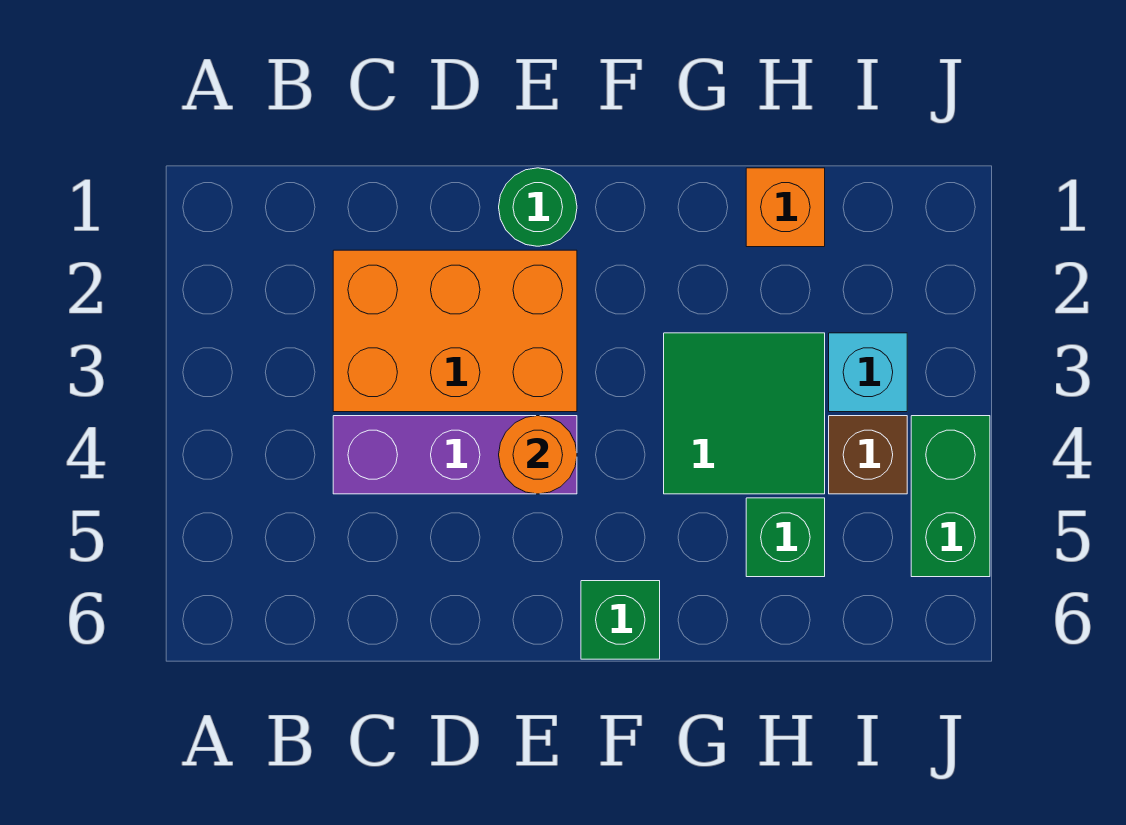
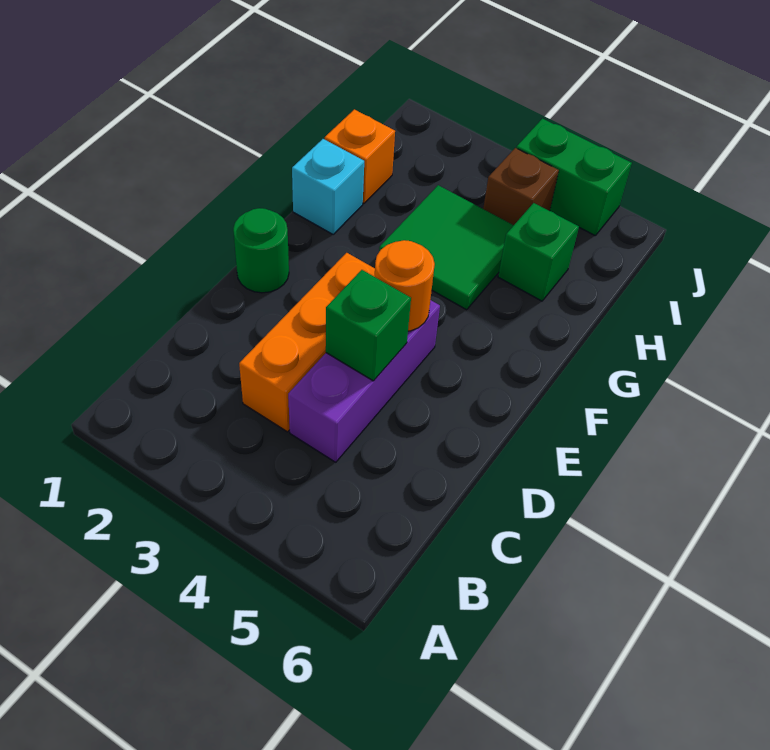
orange 2x3 brick [333,250,577,412] -> orange 1x3 brick [239,253,375,432]
green 1x1 brick [581,581,660,659] -> green 1x1 brick moved to [326,270,411,381]
cyan 1x1 brick [829,333,907,412] -> cyan 1x1 brick moved to [292,139,364,234]

